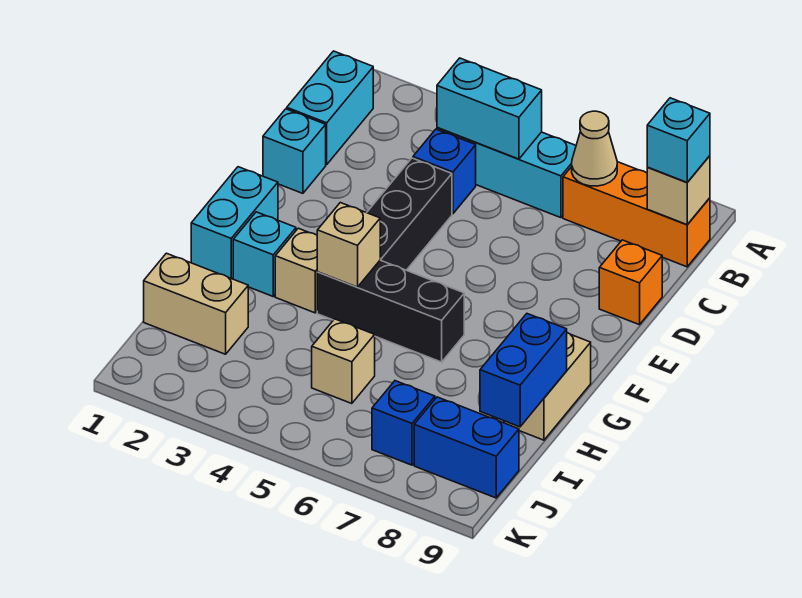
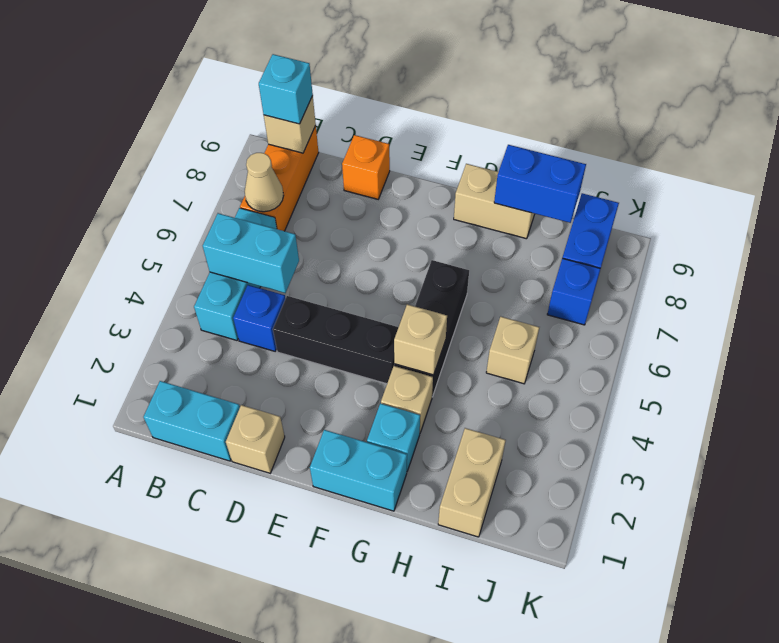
cyan 1x2 brick [437,58,542,159] -> cyan 1x2 brick turned to [203,213,299,293]
cyan 1x1 brick [263,109,326,193] -> tan 1x1 brick [226,405,285,473]

